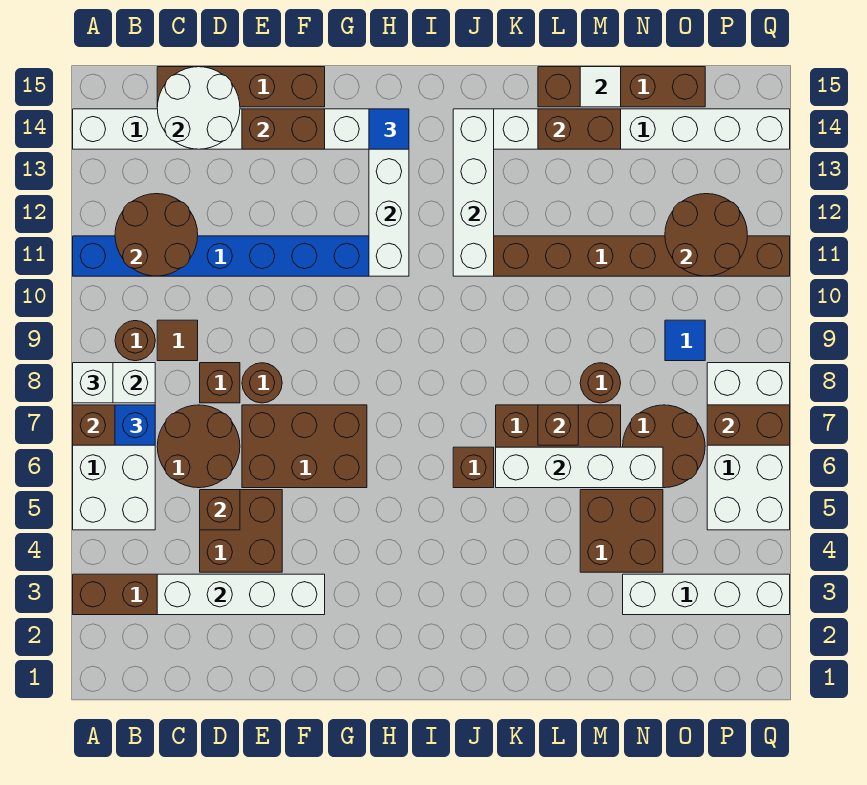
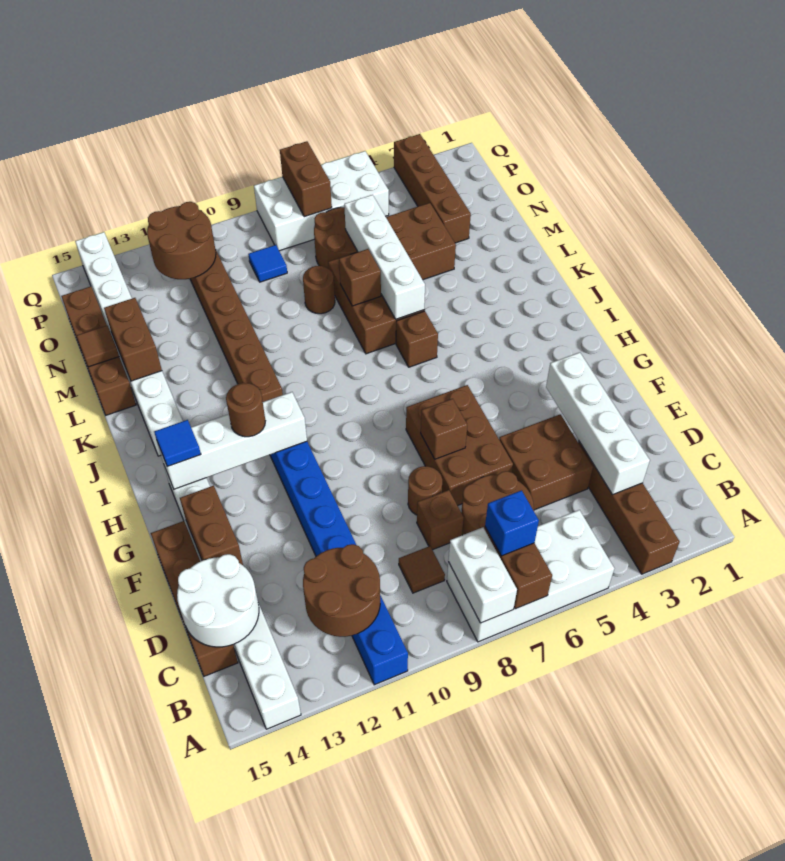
white 1x1 brick [73,363,113,403] -> none
brown 1x1 round brick [115,321,155,361] -> brown 1x1 round brick moved to [226,383,265,437]
brown 1x1 brick [200,490,240,530] -> brown 1x1 brick moved to [421,399,467,459]
white 1x4 brick [453,109,494,276] -> none
white 1x1 tile [580,67,621,107] -> brown 1x1 tile [77,326,119,367]
white 1x4 brick [623,574,790,615] -> brown 1x4 brick [394,134,471,243]

